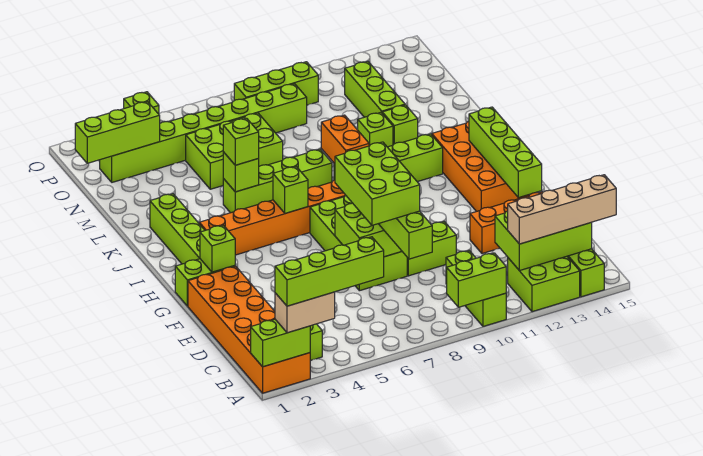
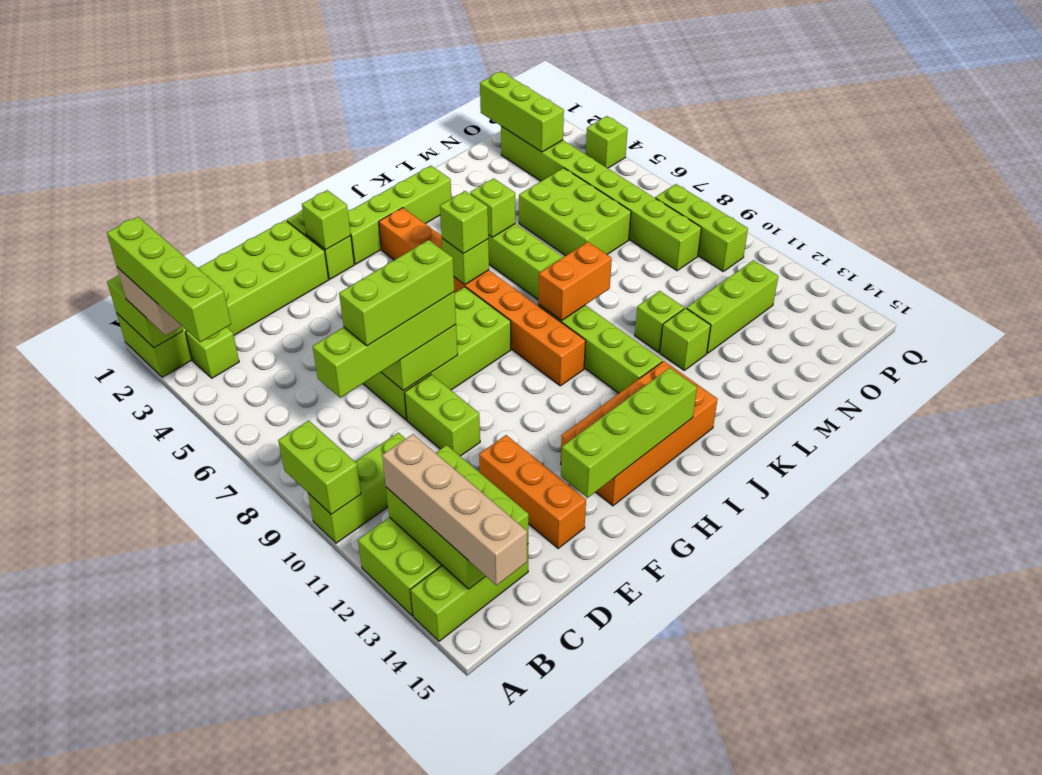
orange 2x6 brick [188,266,310,393] -> lime 2x6 brick [117,220,329,377]
lime 2x3 brick [335,142,420,225] -> lime 1x3 brick [339,240,454,346]
lime 1x1 brick [223,118,259,165] -> lime 1x1 brick moved to [440,191,488,254]

